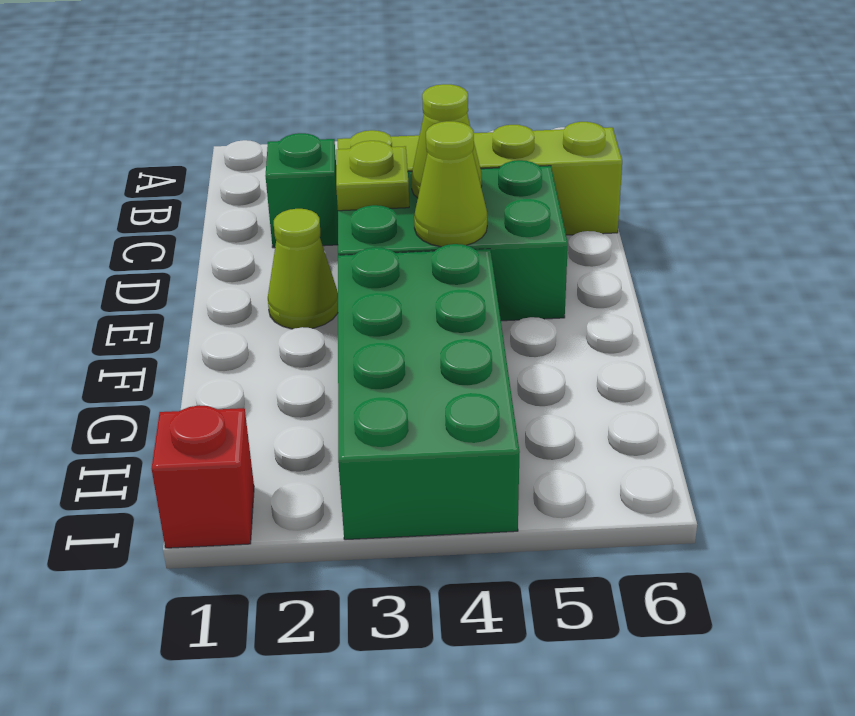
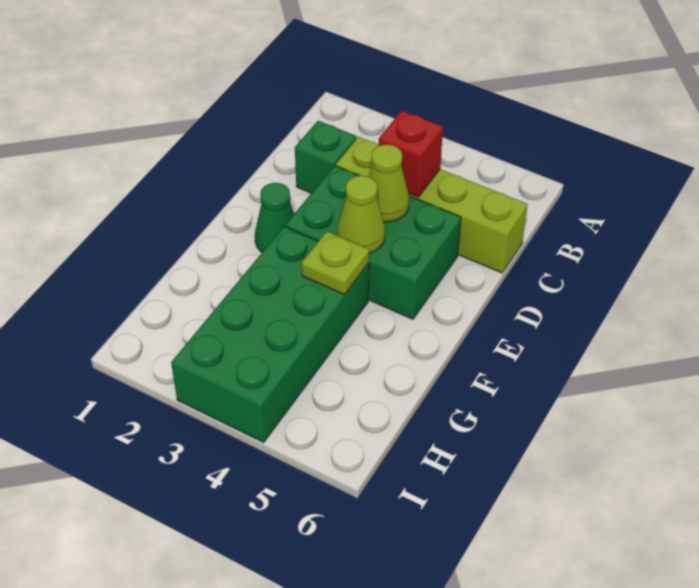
lime 1x1 plate [336,141,409,211] -> lime 1x1 plate moved to [302,231,369,295]
lime 1x1 cone [268,209,338,329] -> green 1x1 cone [255,183,294,252]
red 1x1 brick [152,405,254,548] -> red 1x1 brick moved to [378,111,443,197]

